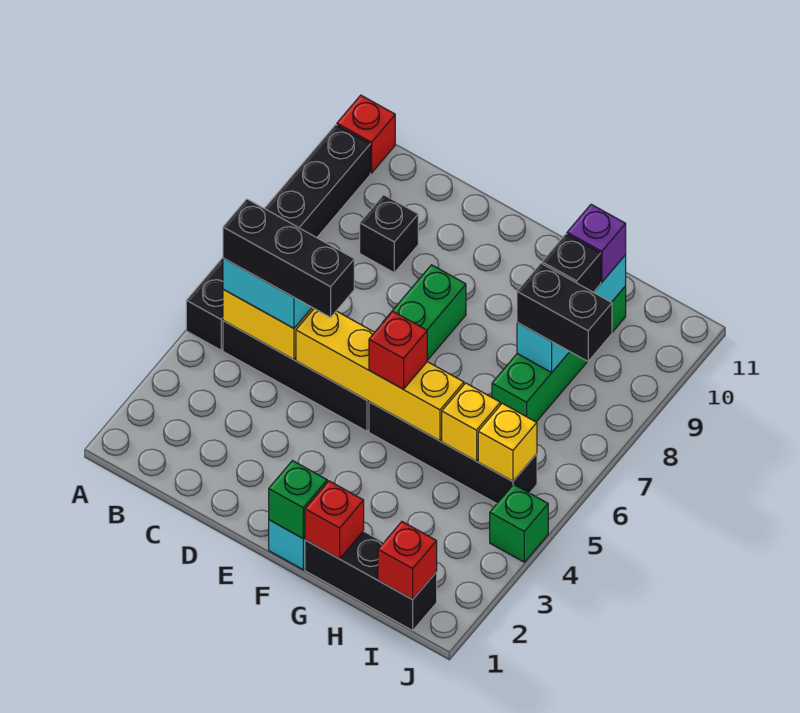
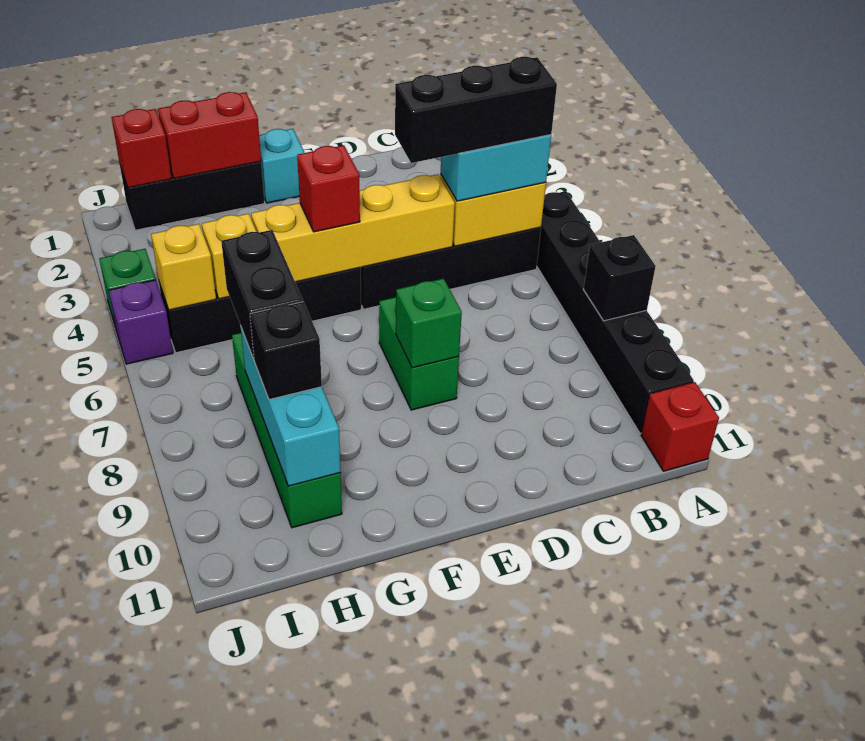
black 1x1 brick [360,195,418,272] -> black 1x1 brick moved to [583,235,656,321]
green 1x1 brick [269,461,327,538] -> green 1x1 brick moved to [396,279,462,368]
red 1x1 brick [305,481,364,559] -> red 1x2 brick [158,92,261,178]
black 1x2 brick [517,264,612,362] -> black 1x2 brick turned to [221,230,303,359]
purple 1x1 brick [567,204,626,282] -> purple 1x1 brick moved to [109,280,173,364]

